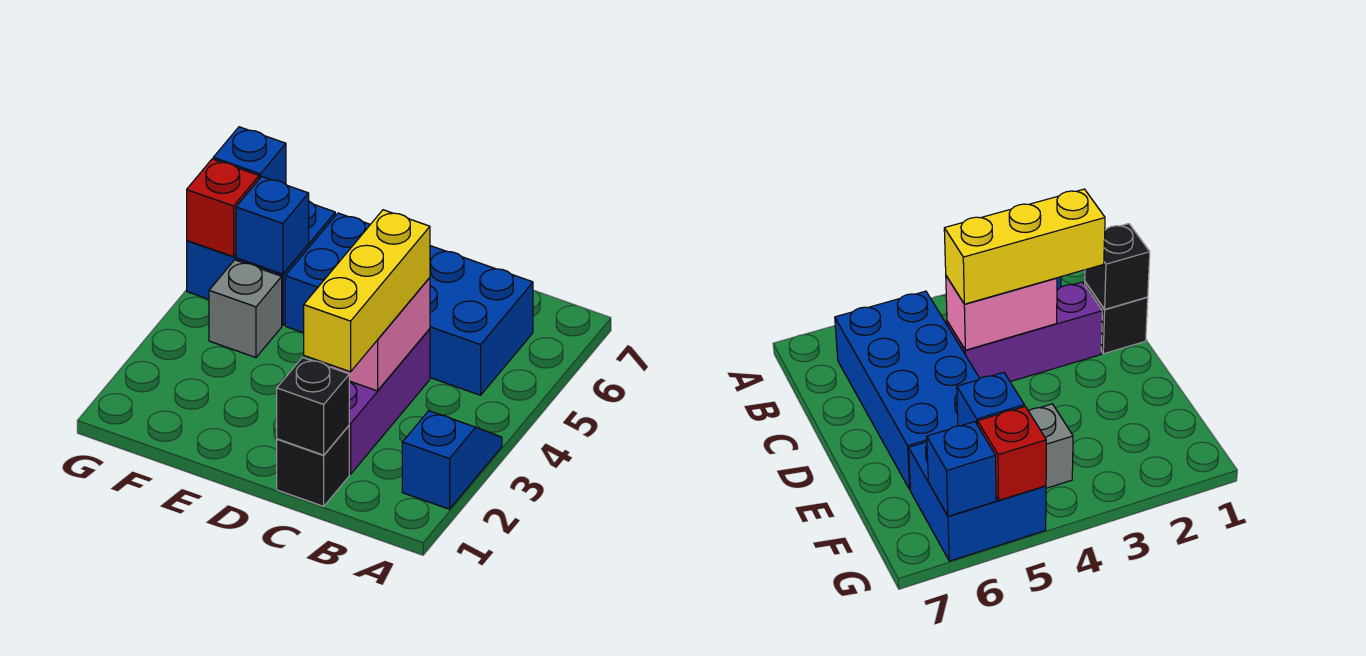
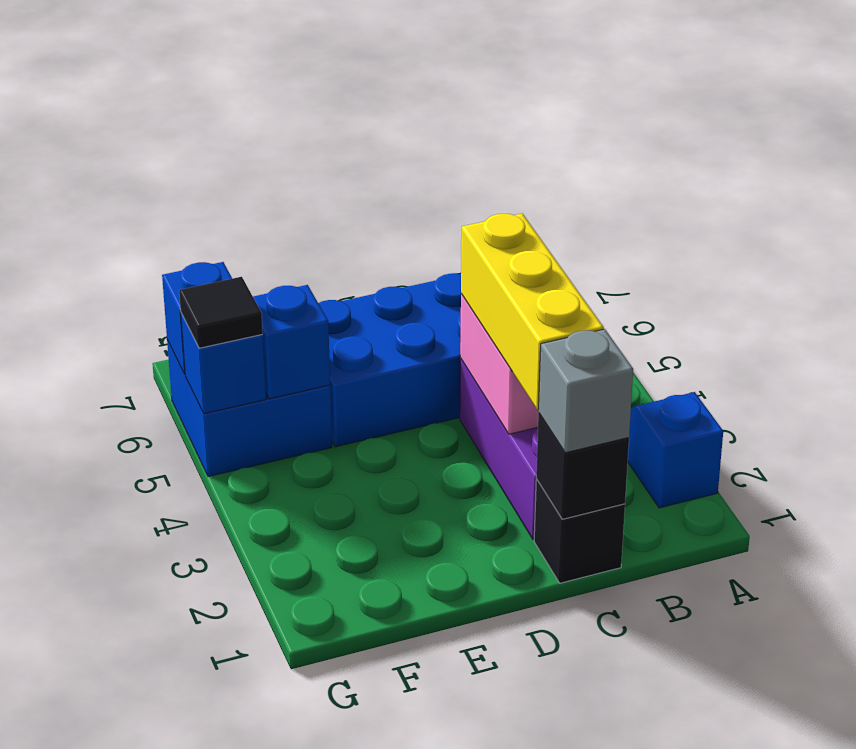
grey 1x1 brick [209,260,282,357] -> grey 1x1 brick moved to [538,329,633,453]
red 1x1 brick [187,159,259,257] -> blue 1x1 brick [181,313,266,414]
none -> black 1x1 tile [179,277,263,348]

